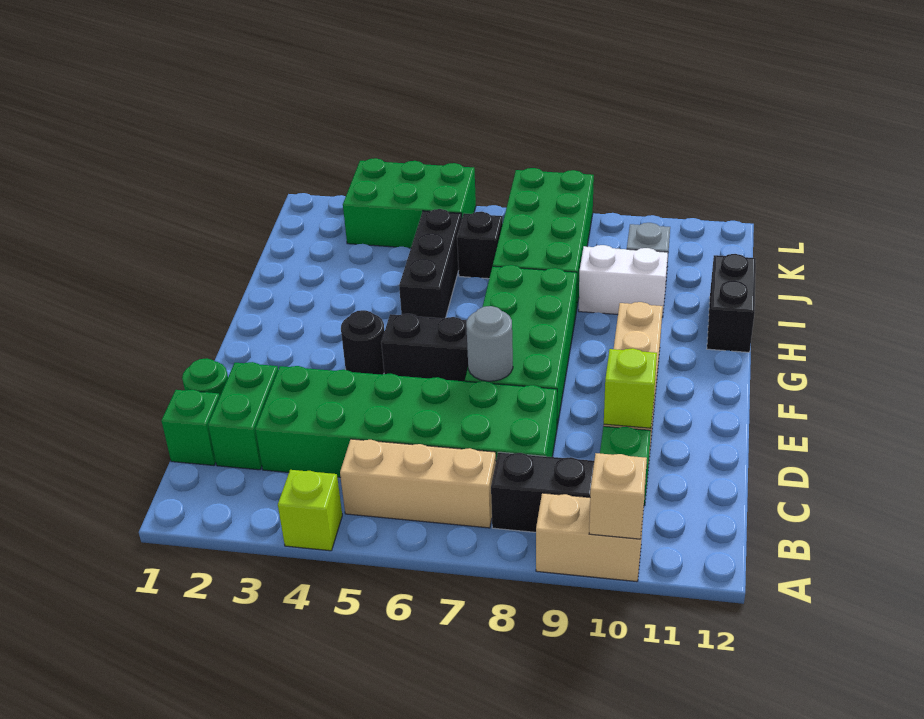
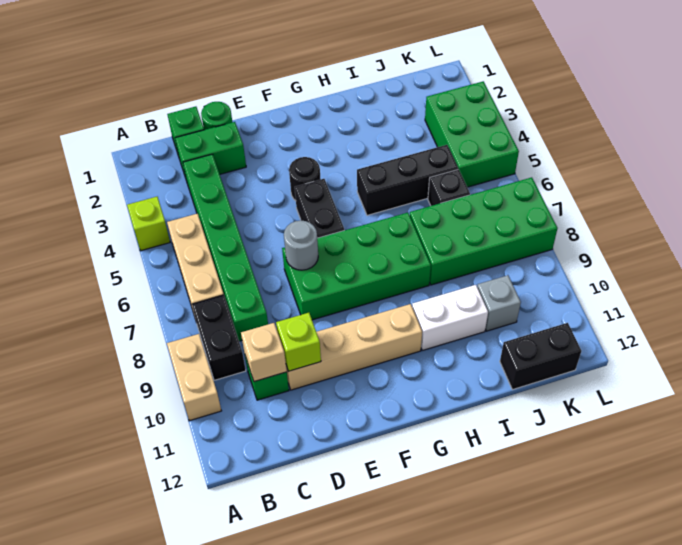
tan 1x1 brick [589,453,647,539] -> tan 1x1 brick moved to [241,323,287,382]
green 2x6 brick [255,366,557,477] -> green 1x6 brick [183,154,268,341]
black 1x2 brick [707,254,756,352] -> black 1x2 brick moved to [500,323,581,390]
white 1x2 brick [579,245,668,317] -> white 1x2 brick turned to [412,285,488,350]

